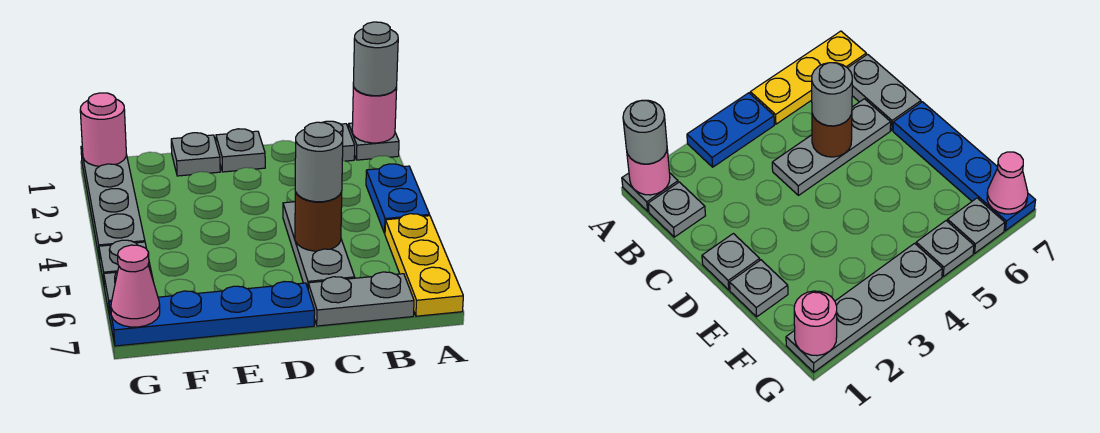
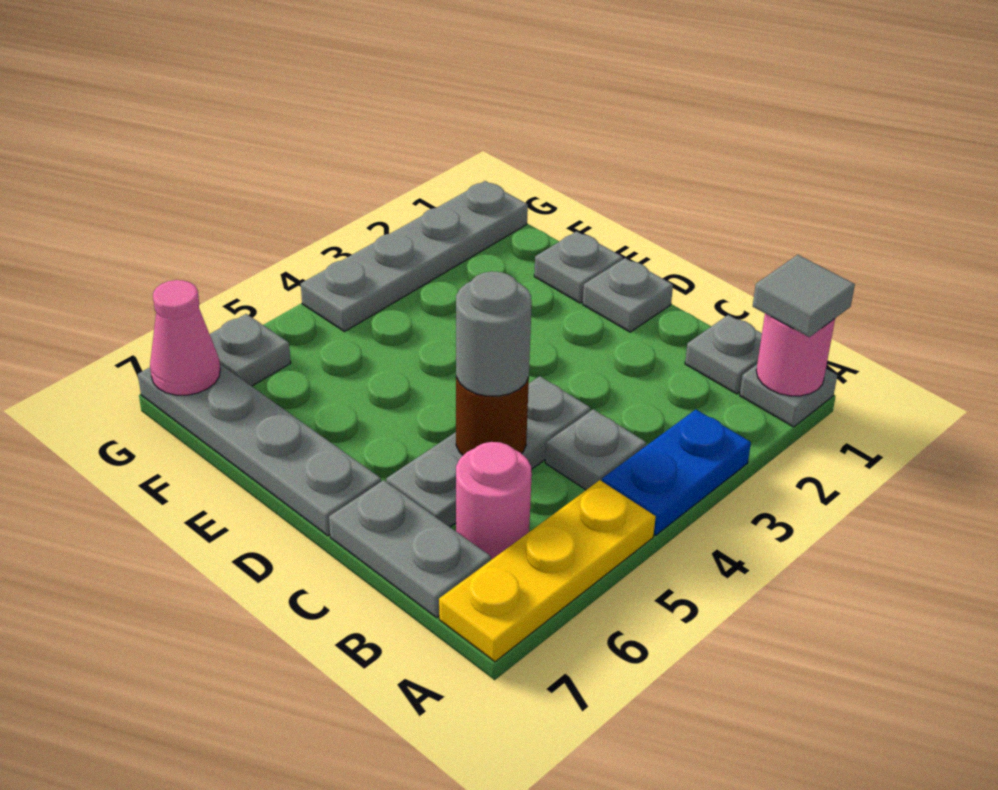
grey 1x1 round brick [353,22,398,96] -> grey 1x1 tile [753,255,855,337]
blue 1x4 plate [109,281,315,346] -> grey 1x4 plate [138,364,381,536]
pink 1x1 round brick [80,93,126,166] -> pink 1x1 round brick moved to [456,442,532,560]
grey 1x1 plate [99,240,151,288] -> grey 1x1 plate moved to [545,409,646,490]

